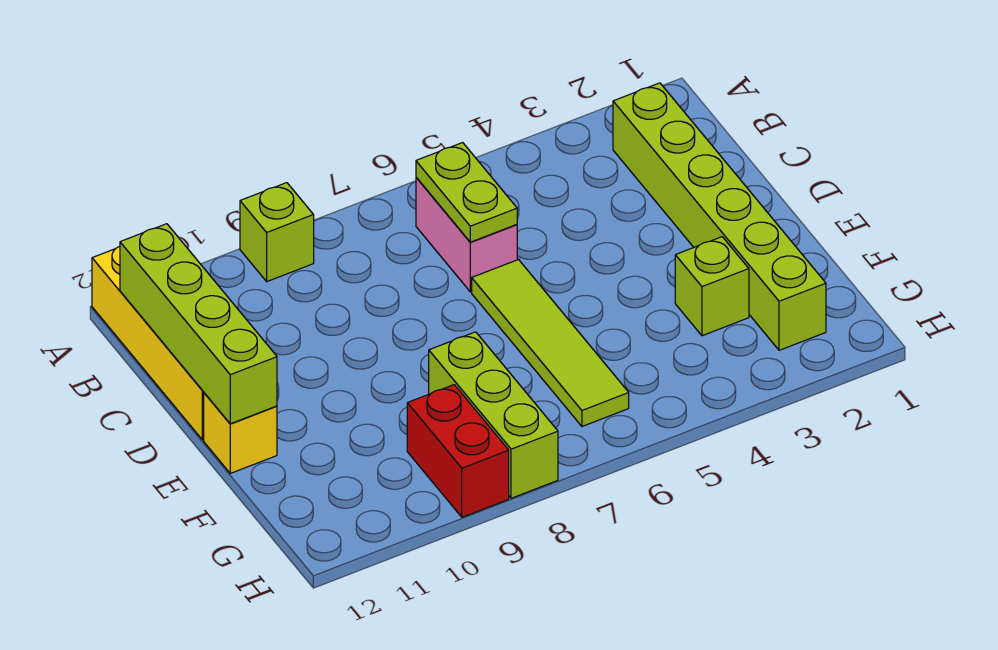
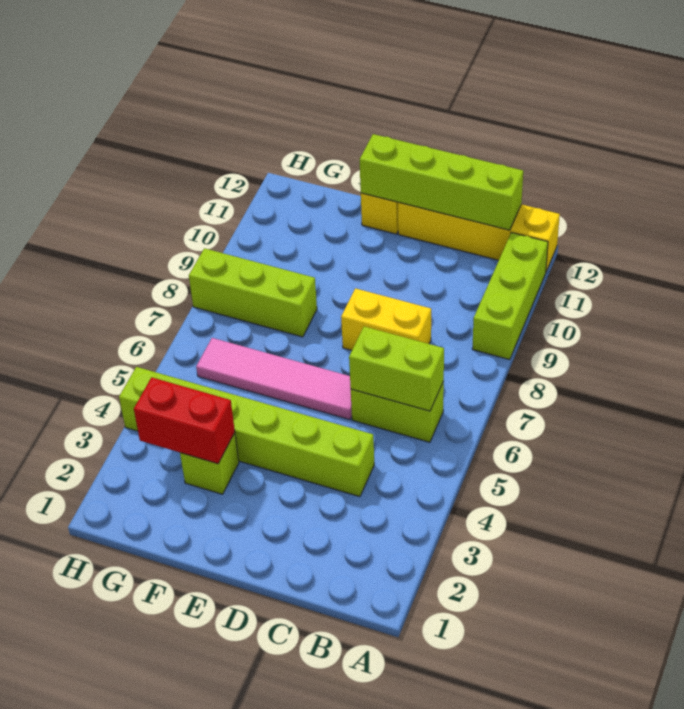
lime 1x1 brick [240,183,314,281] -> lime 1x3 brick [472,233,548,360]
lime 1x6 brick [613,83,826,350] -> lime 1x6 brick moved to [119,367,374,497]
pink 1x2 brick [416,177,517,292] -> lime 1x2 brick [351,382,444,442]
lime 1x2 plate [416,143,517,242] -> lime 1x2 brick [349,326,444,411]
none -> yellow 1x2 brick [341,288,431,350]
lime 1x4 tile [472,260,629,426] -> pink 1x4 tile [196,338,352,420]
red 1x2 brick [407,385,509,517] -> red 1x2 brick moved to [134,377,235,464]

